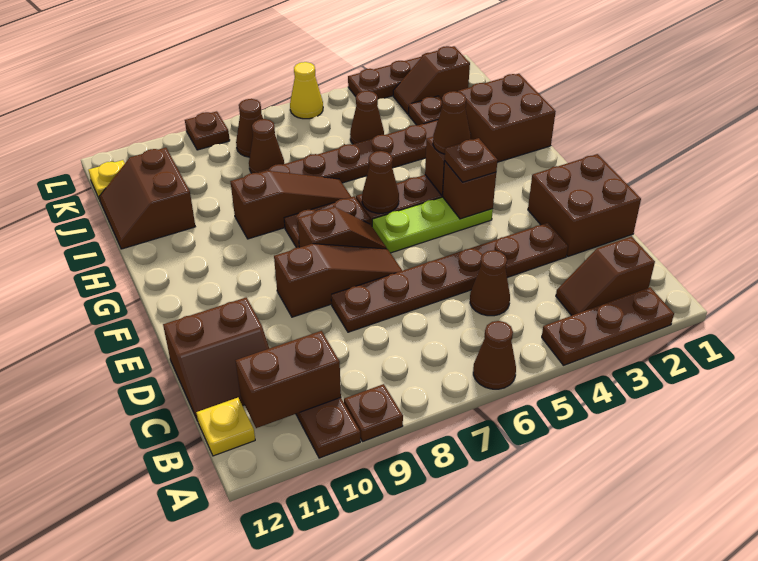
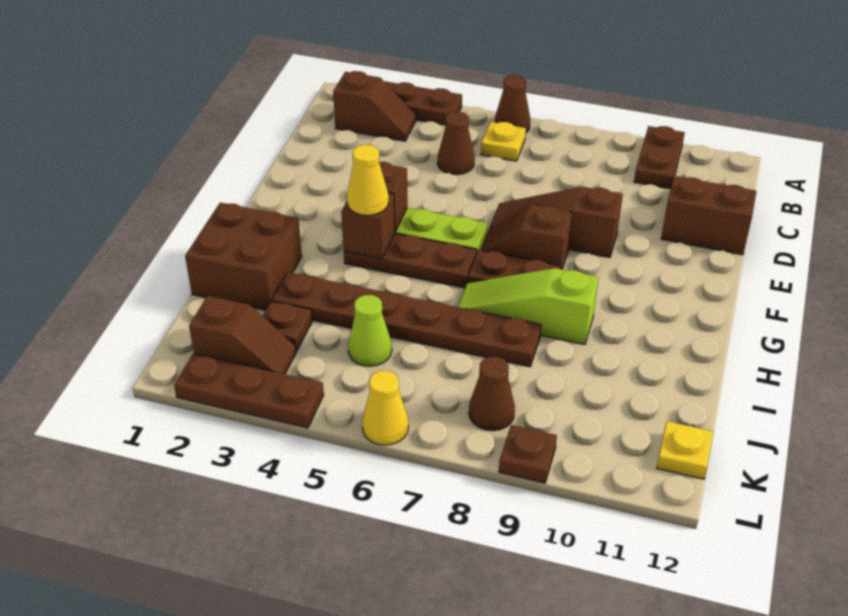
brown 1x1 plate [344,384,403,442] -> none
brown 1x2 brick [235,331,341,428] -> none
yellow 1x1 plate [196,398,255,456] -> yellow 1x1 plate moved to [481,122,526,161]
brown 2x2 brick [528,154,641,256] -> none
brown 1x6 plate [331,223,568,332] -> none
brown 1x1 plate [445,138,498,182] -> none
brown 1x1 cone [433,91,471,154] -> yellow 1x1 cone [347,145,389,215]
brown 1x1 cone [362,151,399,213] -> none
brown 1x3 slope [230,171,351,239] -> lime 1x3 slope [458,268,599,344]
brown 2x2 slope [99,148,195,249] -> none
brown 1x1 cone [350,91,384,144] -> lime 1x1 cone [348,295,392,366]
brown 1x1 cone [249,119,284,173] -> none

